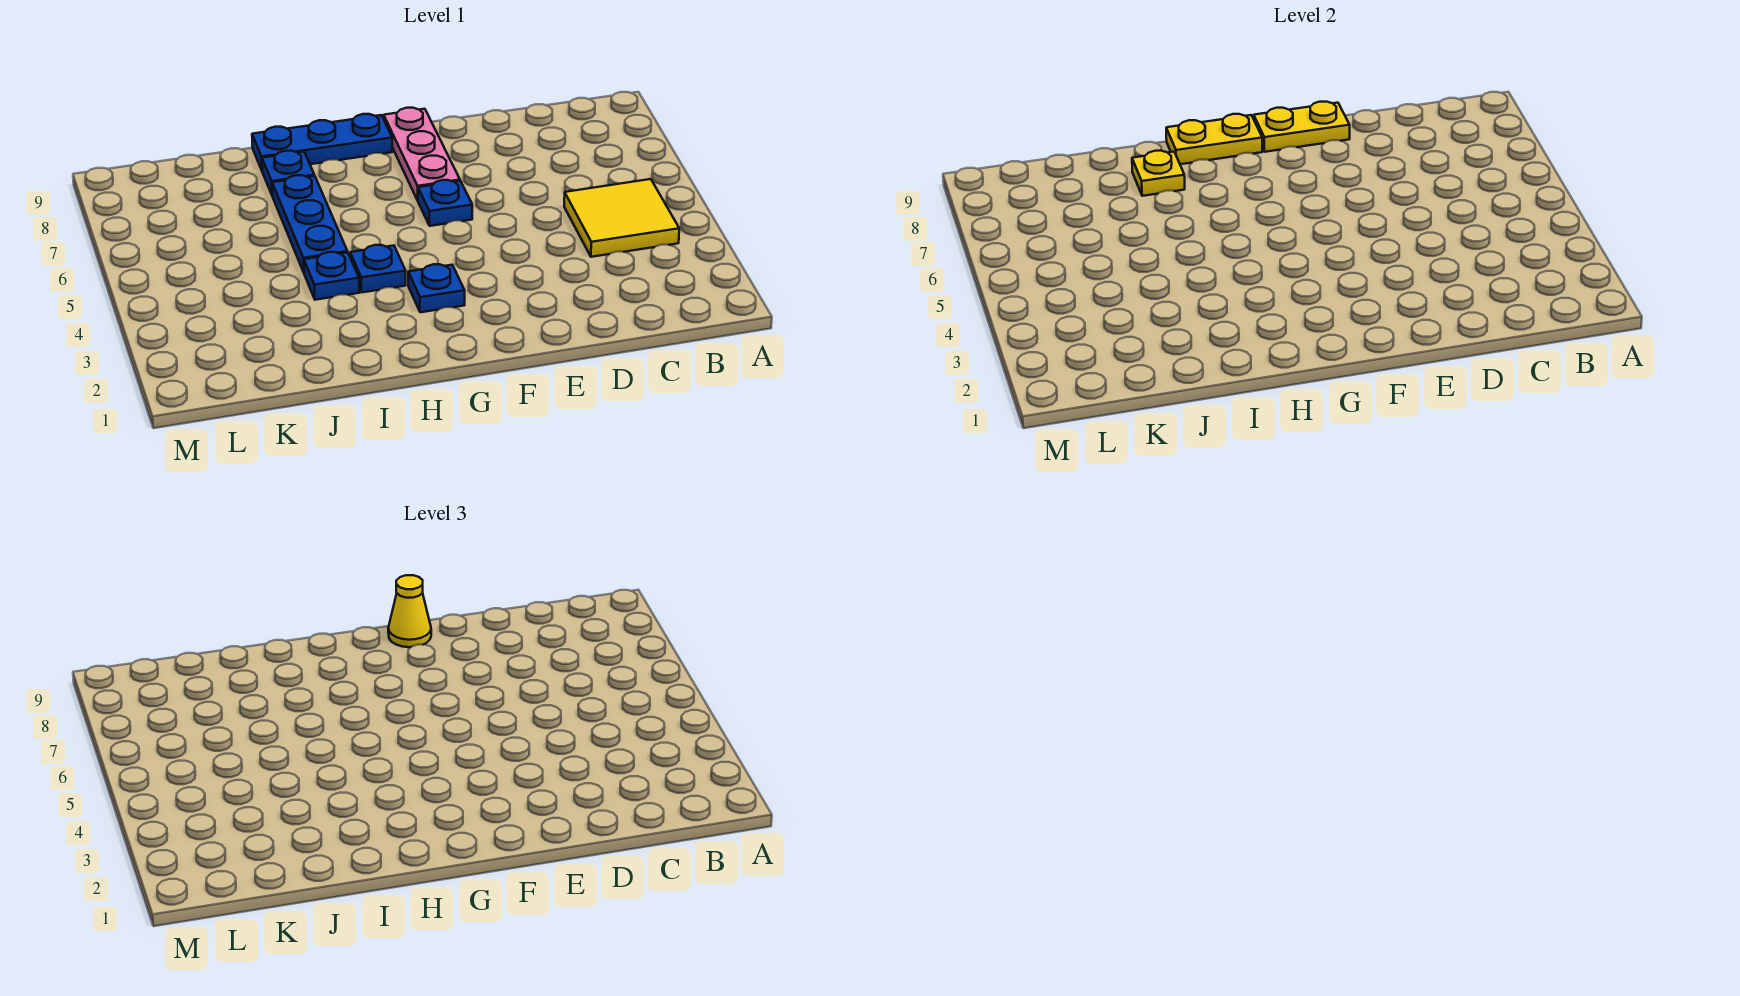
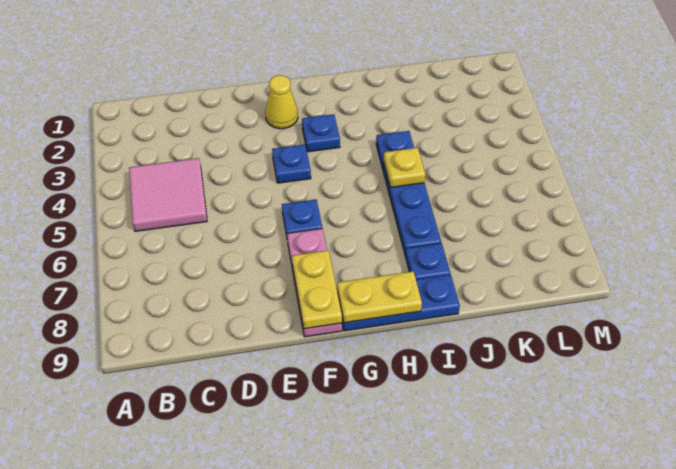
yellow 2x2 tile [564,179,679,257] -> pink 2x2 tile [129,158,207,231]
yellow 1x2 plate [1254,102,1350,152] -> yellow 1x2 plate turned to [292,251,342,329]
yellow 1x1 cone [388,575,431,647] -> yellow 1x1 cone moved to [266,75,298,129]
blue 1x1 plate [350,245,406,292] -> blue 1x1 plate moved to [272,144,311,183]
yellow 1x1 plate [1132,151,1185,196] -> yellow 1x1 plate moved to [384,148,425,188]

